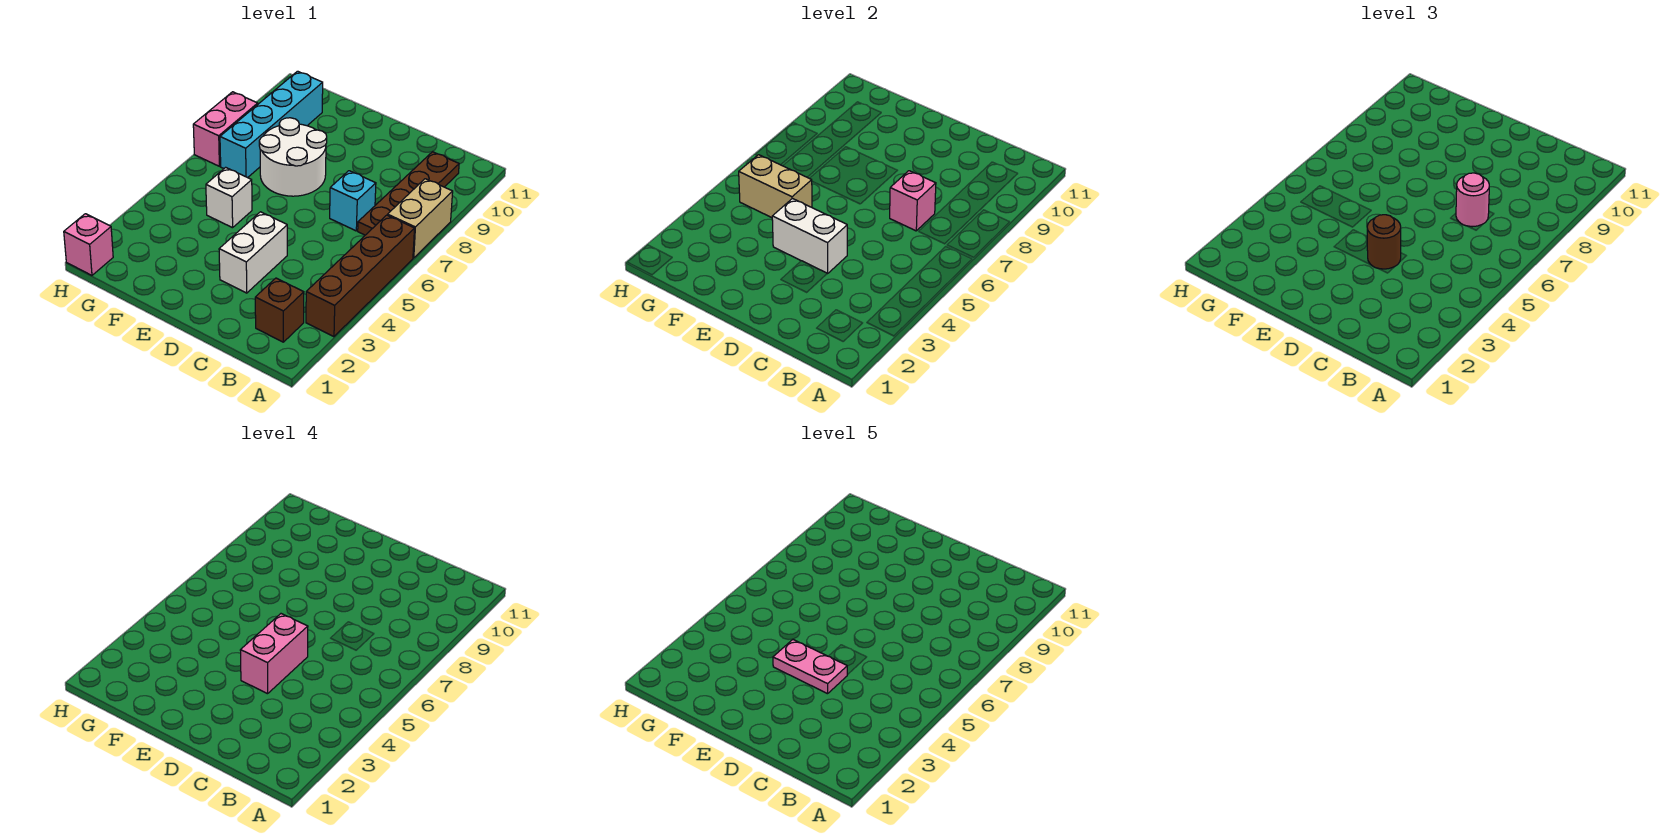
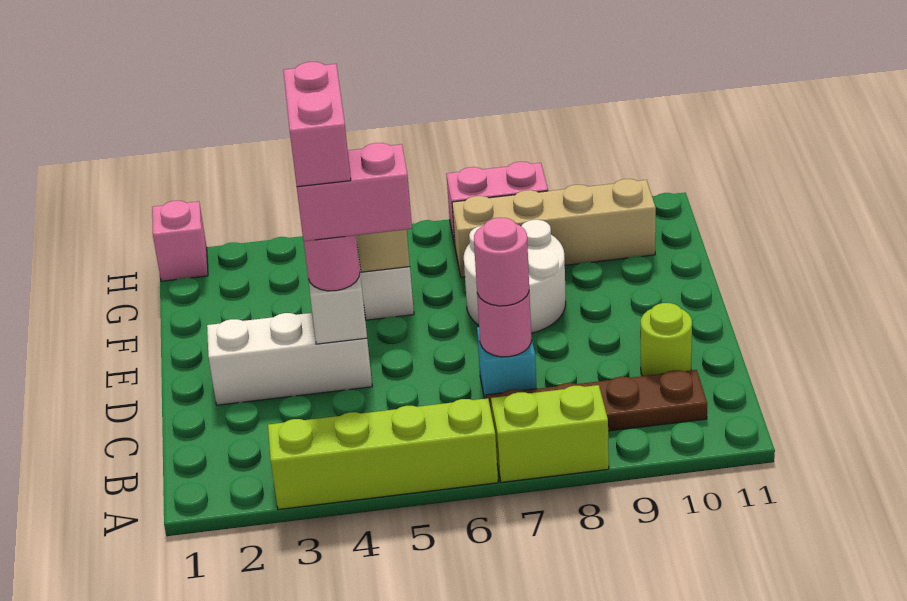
brown 1x4 brick [306,215,415,337] -> lime 1x4 brick [268,398,498,509]
tan 1x2 brick [388,179,453,258] -> lime 1x2 brick [491,385,609,482]
brown 1x1 brick [255,278,304,342] -> none
pink 1x1 brick [890,171,936,231] -> pink 1x1 round brick [477,293,531,357]
none -> lime 1x1 round brick [641,303,692,376]
white 1x2 brick [219,212,287,293] -> white 1x3 brick [207,313,372,405]
brown 1x1 round brick [1367,215,1401,269] -> pink 1x1 round brick [304,235,360,291]
pink 1x2 plate [773,640,847,694] -> pink 1x2 brick [283,62,351,187]
cyan 1x4 brick [220,71,323,178] -> tan 1x4 brick [452,179,656,277]

